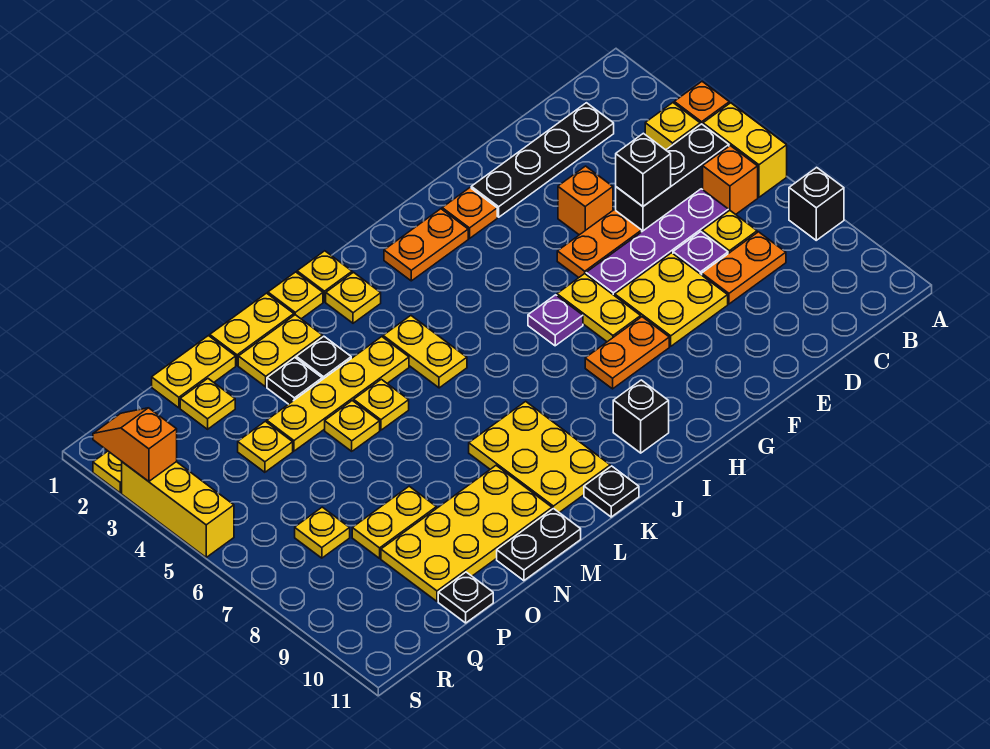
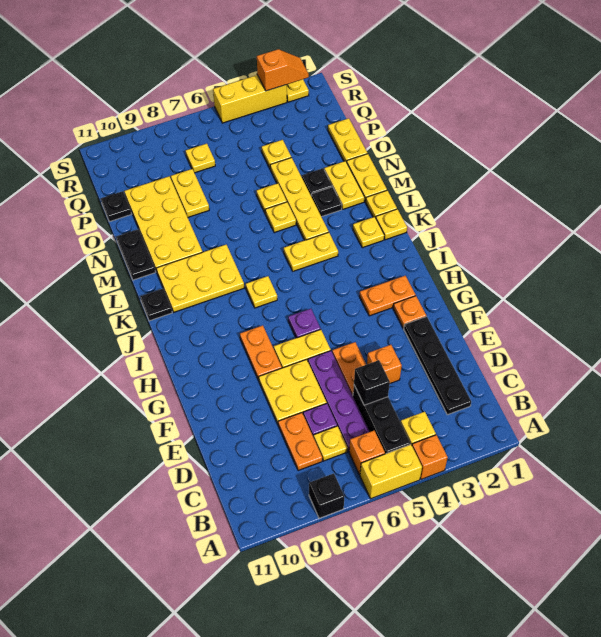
orange 1x2 plate [384,209,468,281] -> orange 1x2 plate turned to [360,276,416,316]
black 1x1 brick [613,380,669,453] -> none
yellow 1x1 plate [180,379,235,429] -> yellow 1x1 plate moved to [246,276,277,308]

